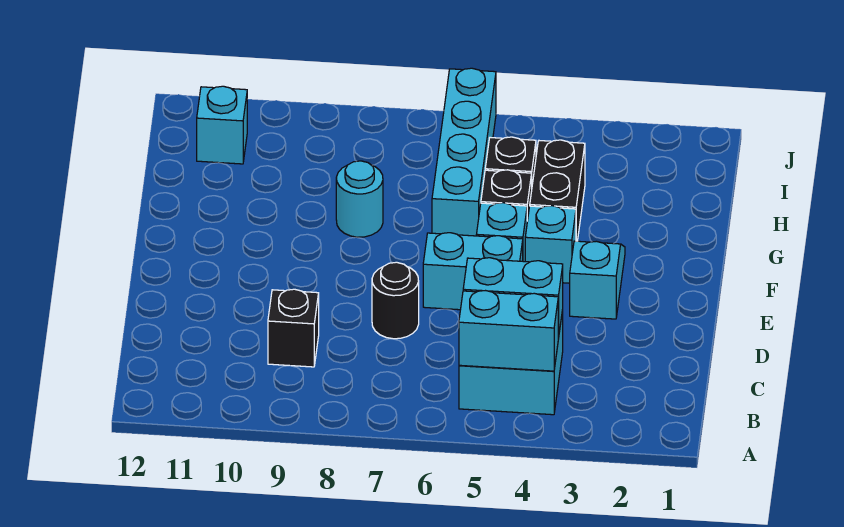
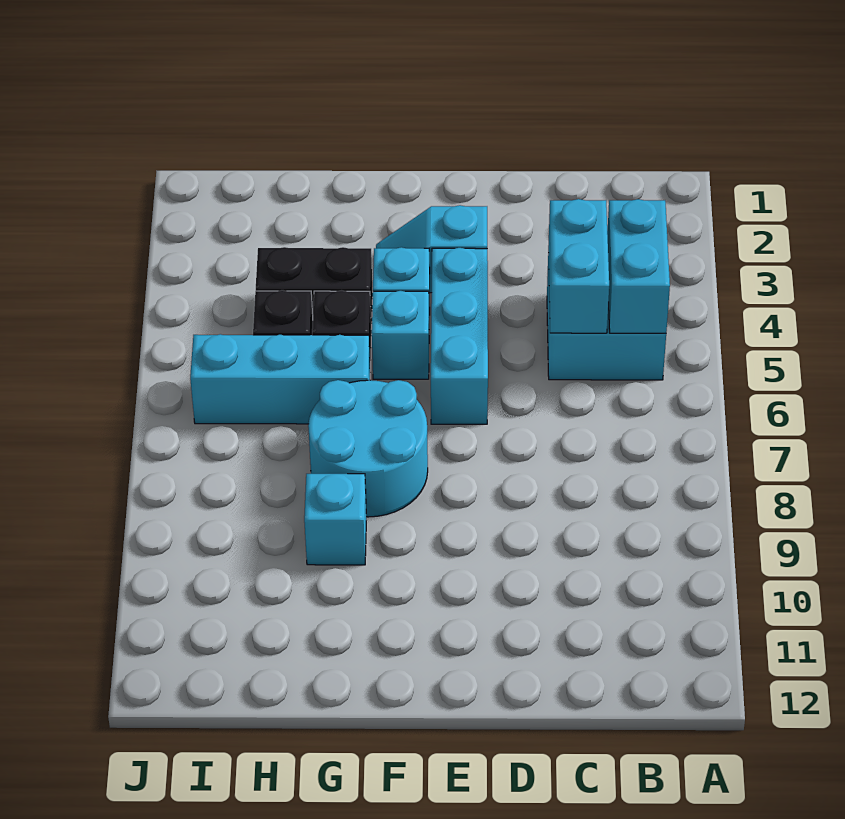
black 1x1 brick [268,289,319,367] -> none
black 1x1 round brick [372,262,419,339] -> none
cyan 1x2 brick [423,233,523,310] -> cyan 1x3 brick [431,248,488,424]
cyan 1x4 brick [432,68,496,236] -> cyan 1x3 brick [190,334,370,424]
cyan 1x1 round brick [336,161,383,237] -> cyan 2x2 round brick [308,380,428,517]
cyan 1x1 brick [197,86,247,164] -> cyan 1x1 brick moved to [304,474,366,565]

